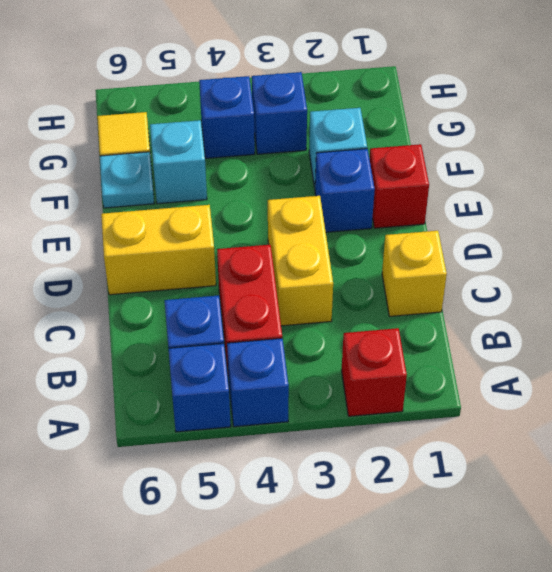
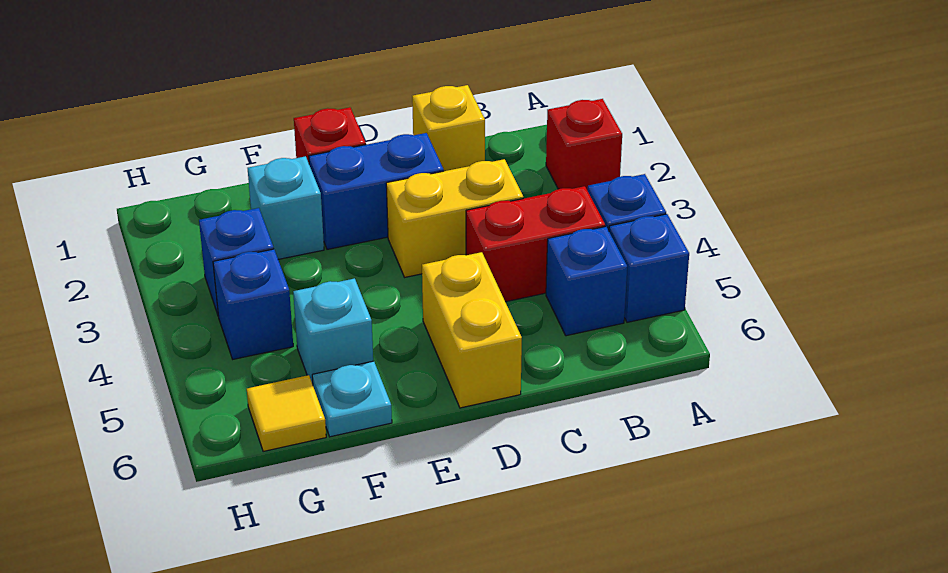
blue 1x1 brick [315,149,375,232] -> blue 1x2 brick [309,133,444,249]

